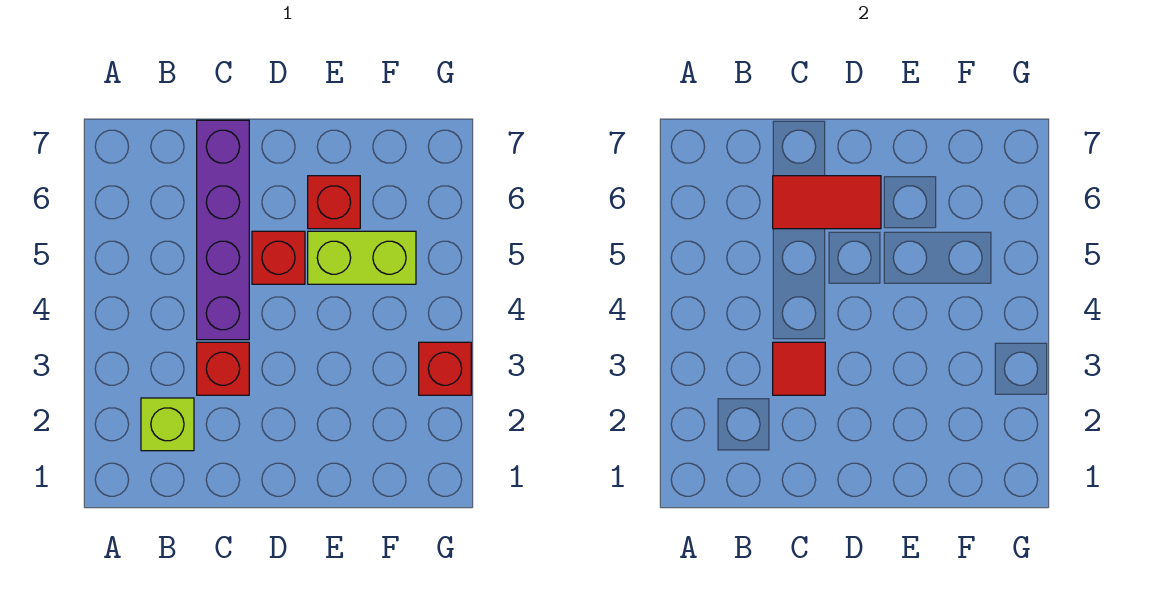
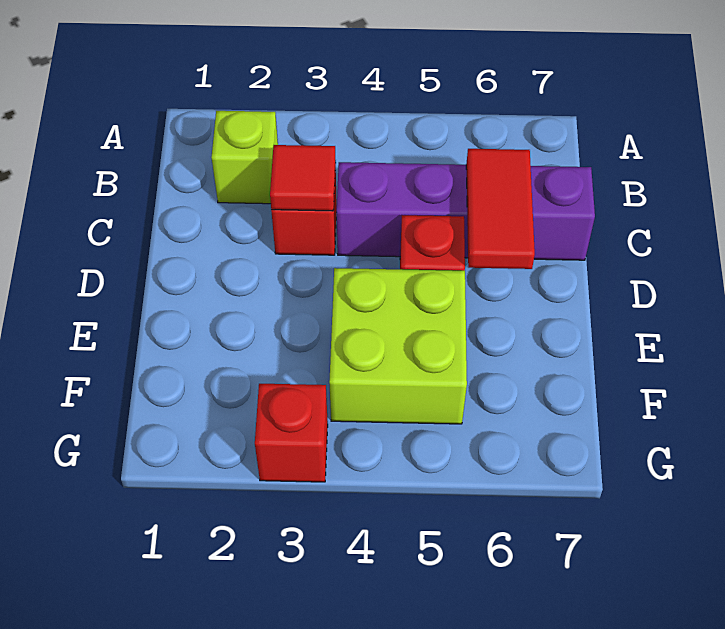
lime 1x2 brick [308,231,416,284] -> lime 2x2 brick [329,268,467,424]
red 1x1 brick [308,176,360,229] -> none

